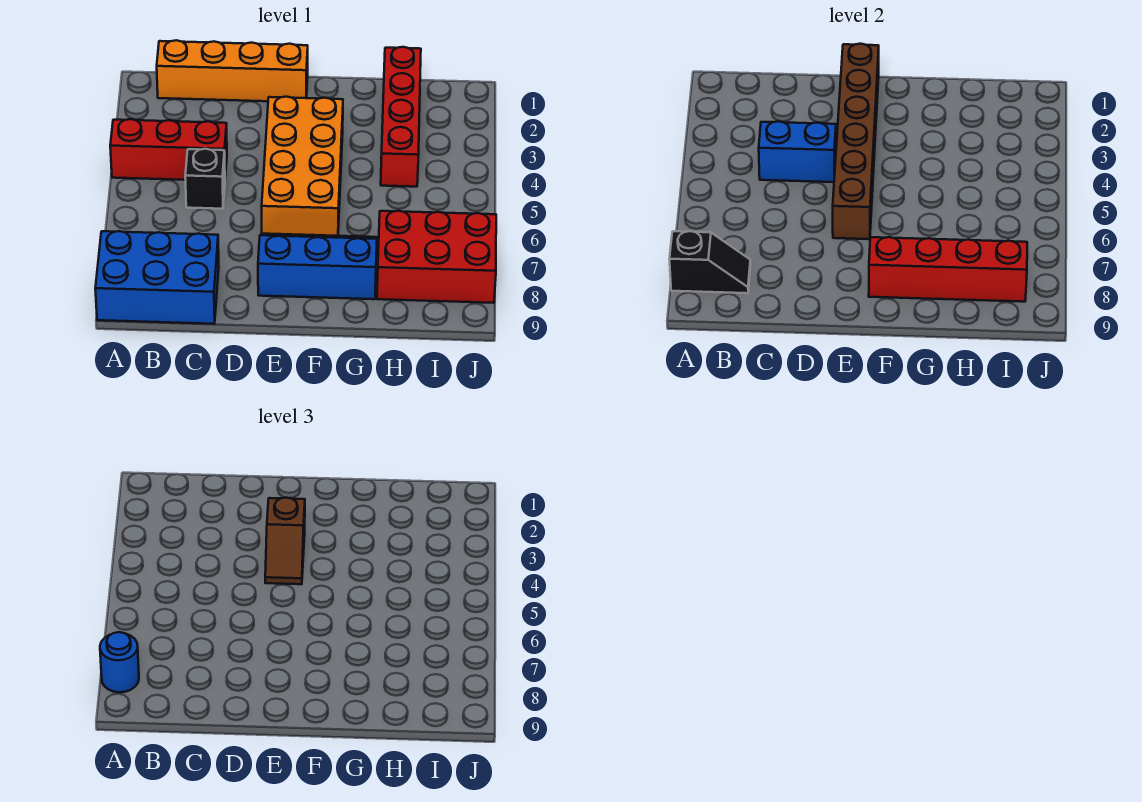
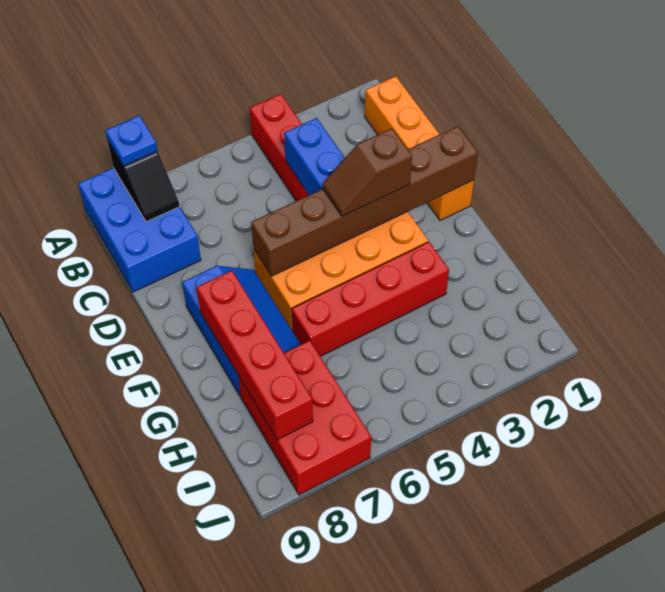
blue 1x1 round brick [100,632,139,692] -> blue 1x1 plate [105,115,158,166]
black 1x1 brick [185,149,225,209] -> none
red 1x4 brick [381,47,421,187] -> red 1x4 brick moved to [292,242,449,357]

